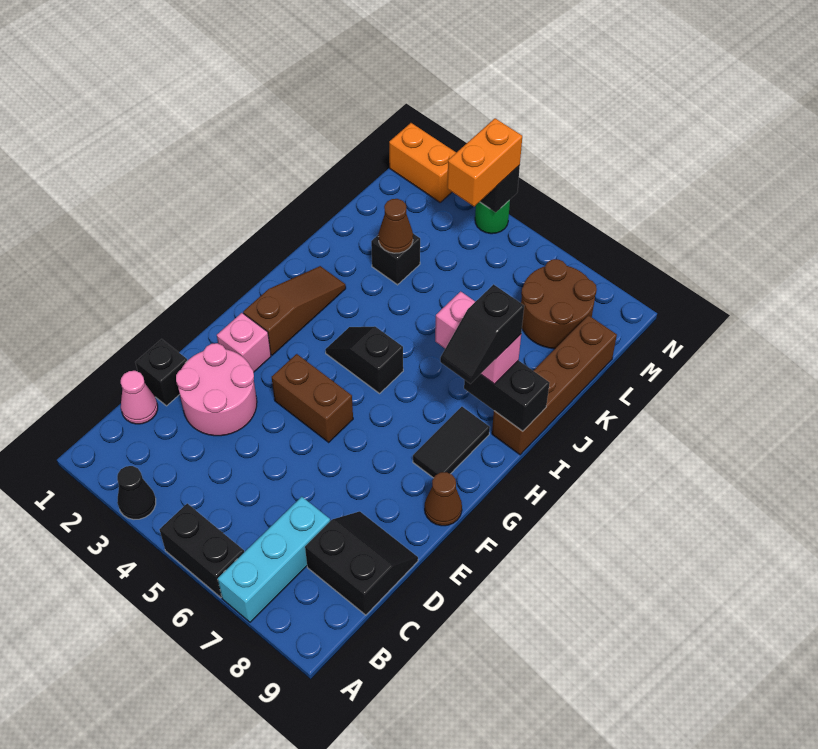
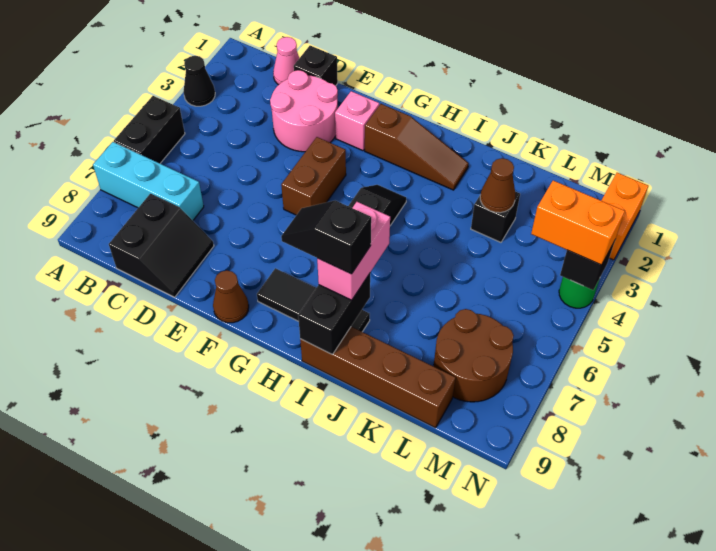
black 1x2 tile [413,407,490,478] -> black 1x3 tile [257,268,370,332]

